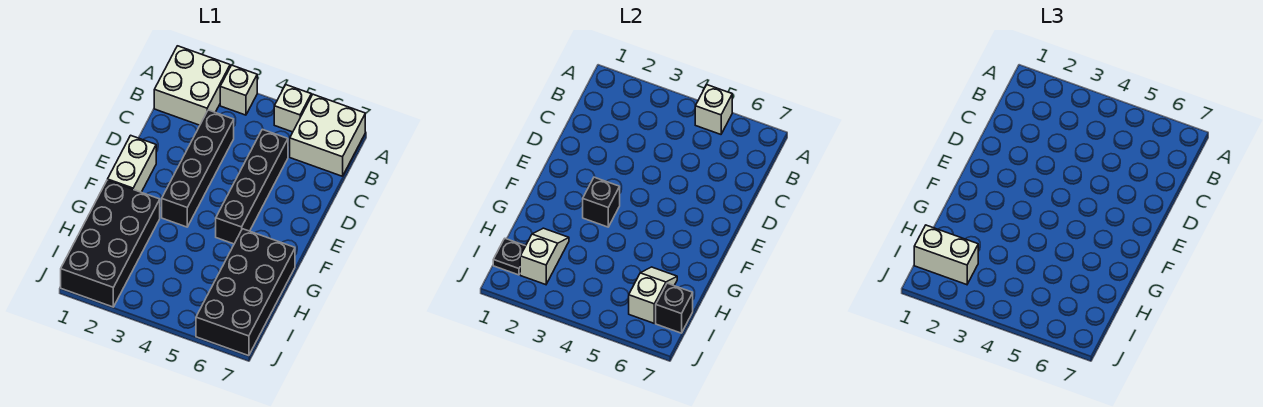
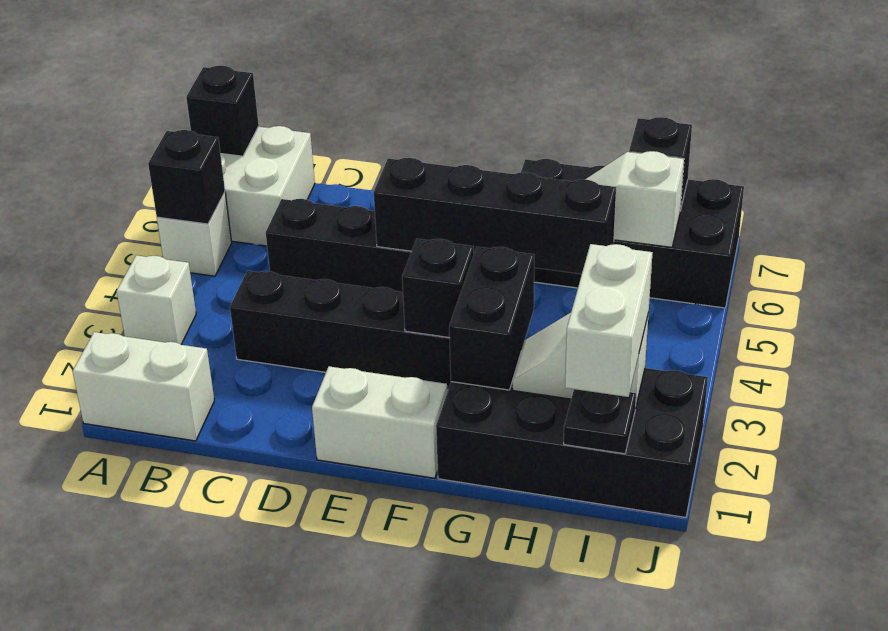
white 2x2 brick [154,46,230,125] -> white 1x2 brick [73,332,214,441]
white 1x1 brick [695,85,732,134] -> black 1x1 brick [148,130,225,224]
none -> black 1x1 brick [186,66,259,156]
none -> black 1x4 brick [374,158,616,274]
none -> black 1x2 brick [449,247,534,390]

